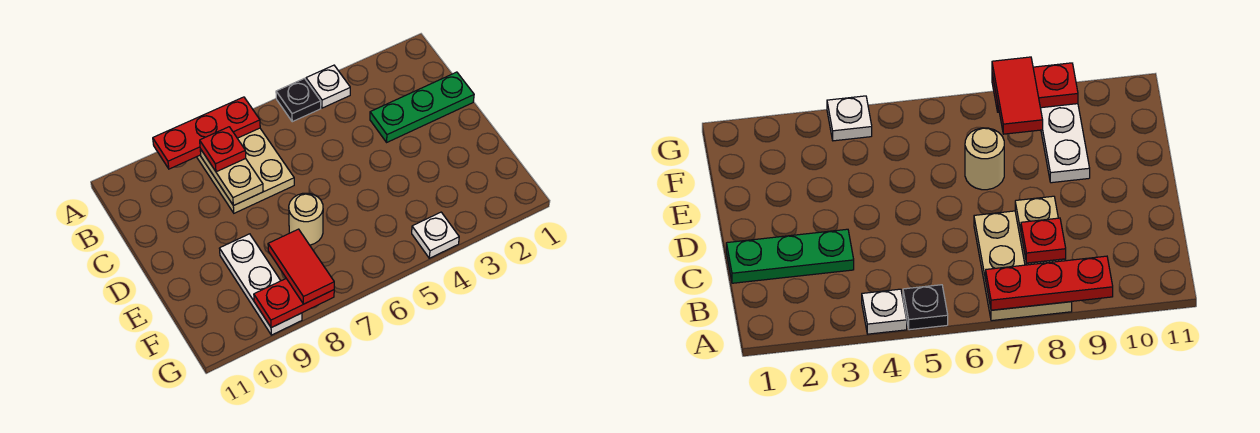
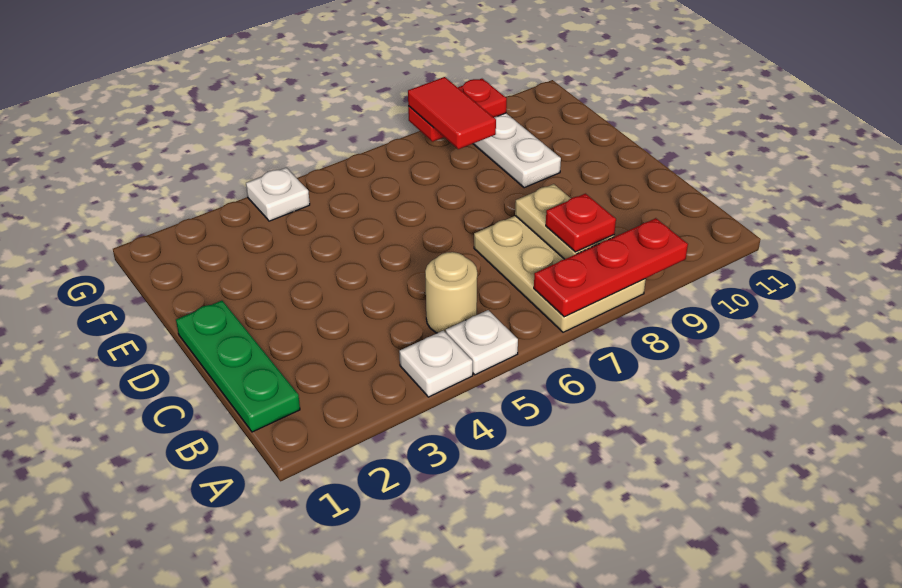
black 1x1 plate [276,78,321,122] -> white 1x1 plate [446,310,518,375]
green 1x3 plate [370,72,474,142] -> green 1x3 plate turned to [176,301,300,432]
tan 1x1 round brick [289,193,323,245] -> tan 1x1 round brick moved to [425,252,477,333]

